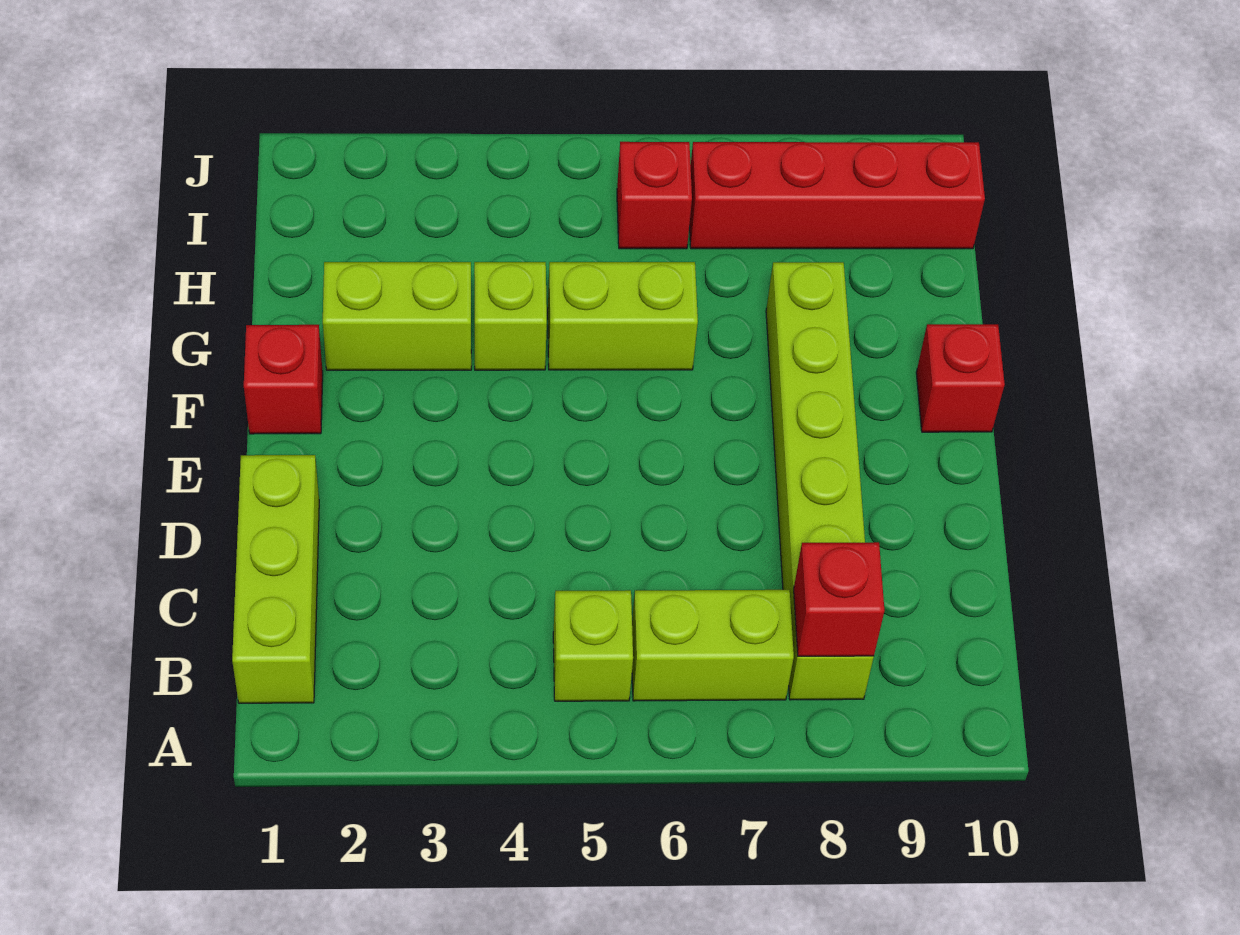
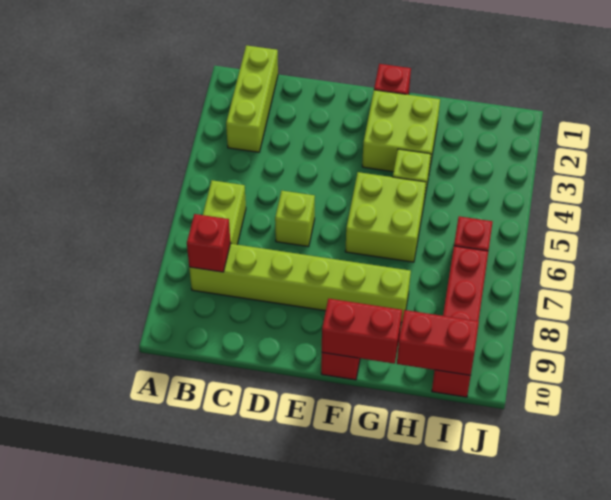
lime 1x3 brick [232,455,319,703] -> lime 1x3 brick turned to [226,45,278,152]
lime 1x1 brick [553,590,633,701] -> lime 1x1 brick moved to [275,191,315,247]
none -> red 1x2 brick [322,299,402,364]
lime 1x2 brick [323,262,471,370] -> lime 2x2 brick [362,90,440,172]
lime 1x2 brick [548,262,698,370] -> lime 2x2 brick [345,172,426,262]
none -> red 1x2 brick [397,310,479,375]

